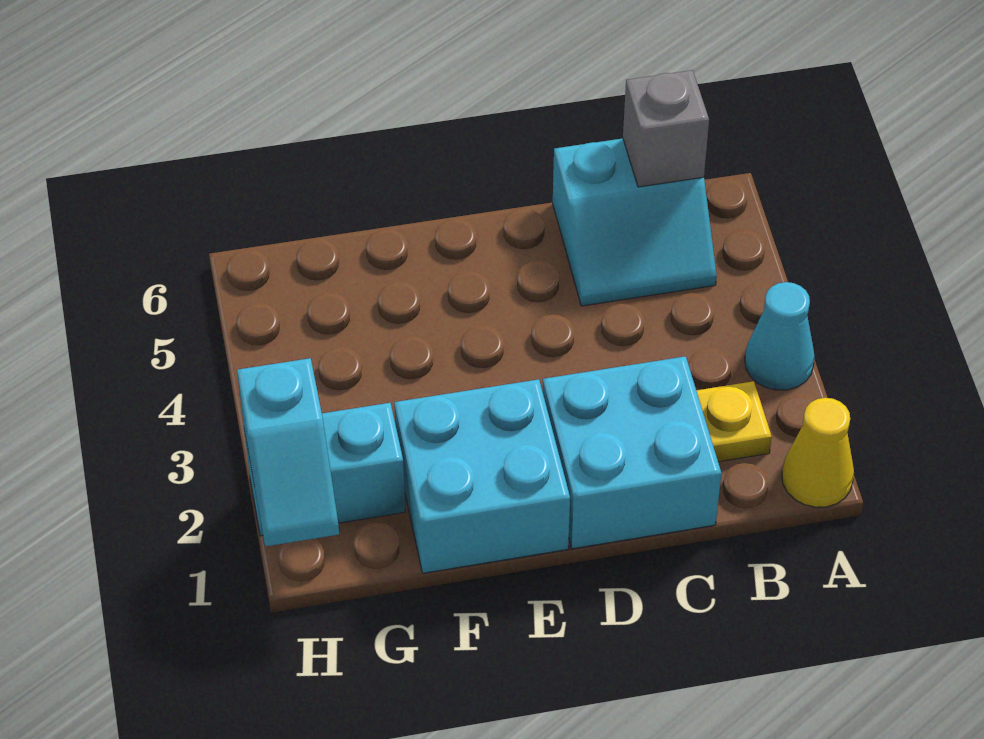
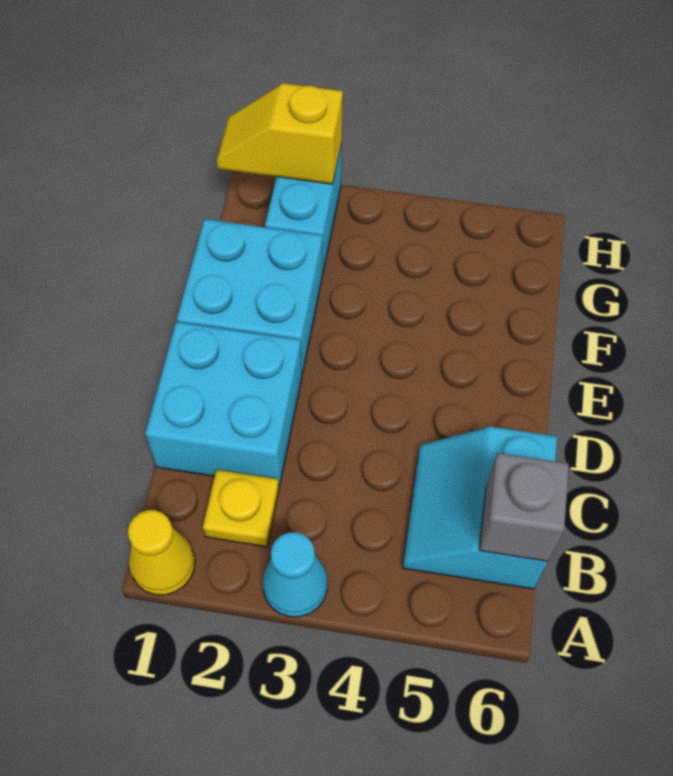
cyan 1x2 slope [237,358,339,547] -> yellow 1x2 slope [217,83,343,184]

